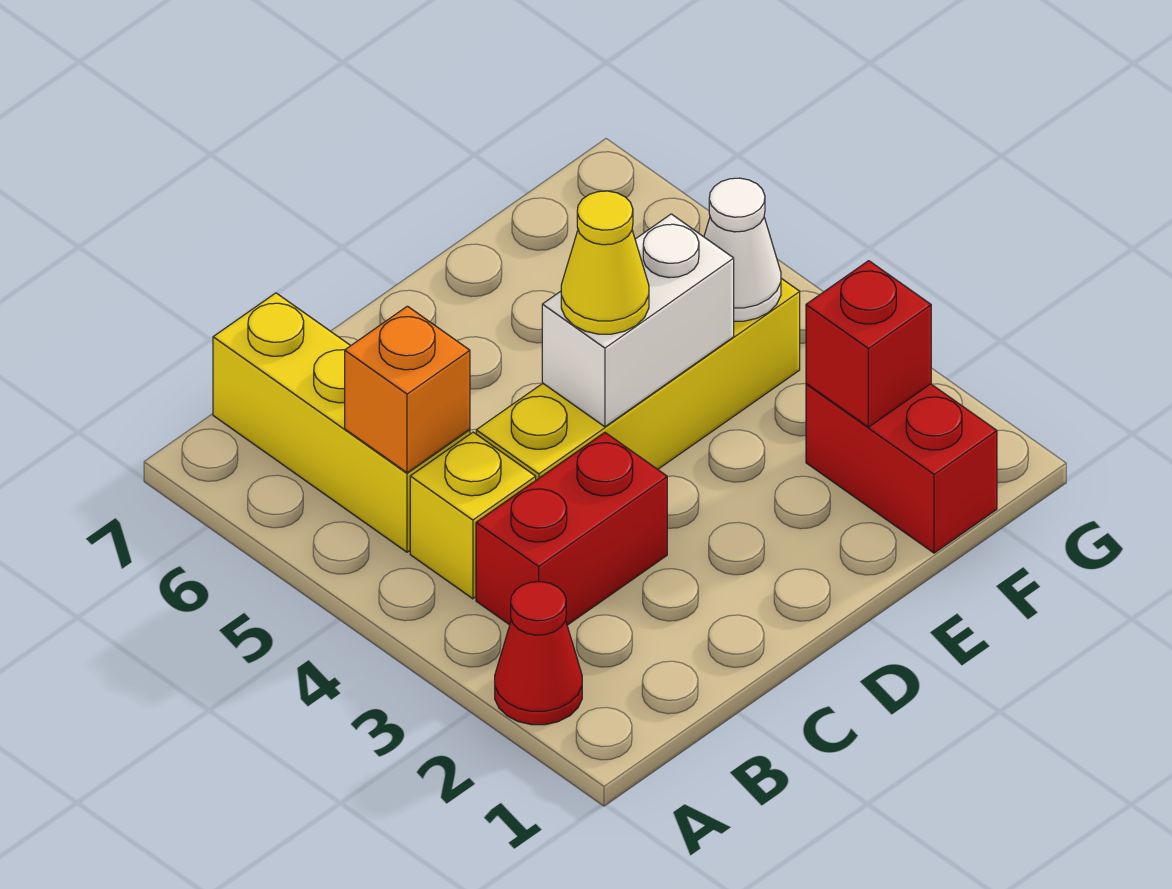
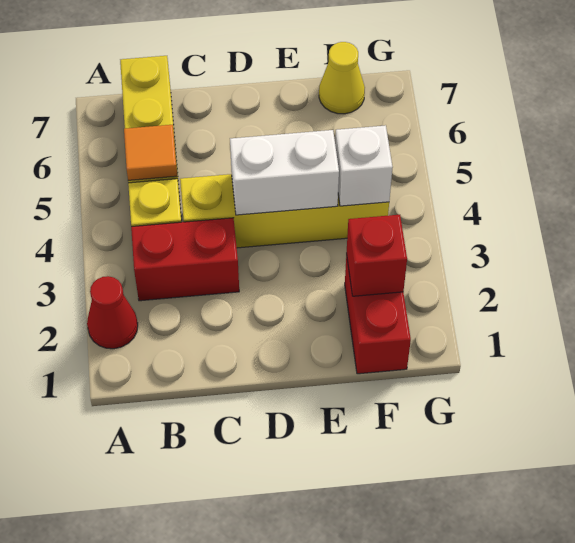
orange 1x1 brick [345,306,470,473] -> orange 1x1 tile [124,125,177,180]
yellow 1x1 cone [561,191,649,334] -> yellow 1x1 cone moved to [319,42,365,114]
white 1x1 cone [704,178,781,321] -> white 1x1 brick [335,125,393,206]

